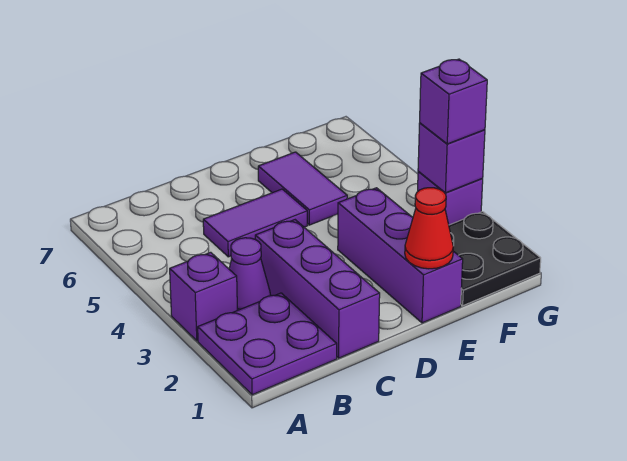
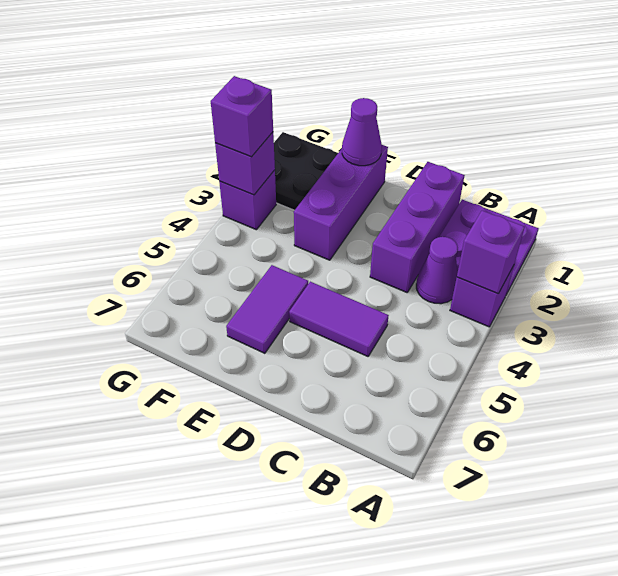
none -> purple 1x1 brick [457,211,525,294]
red 1x1 cone [405,188,453,269] -> purple 1x1 cone [342,98,382,166]

